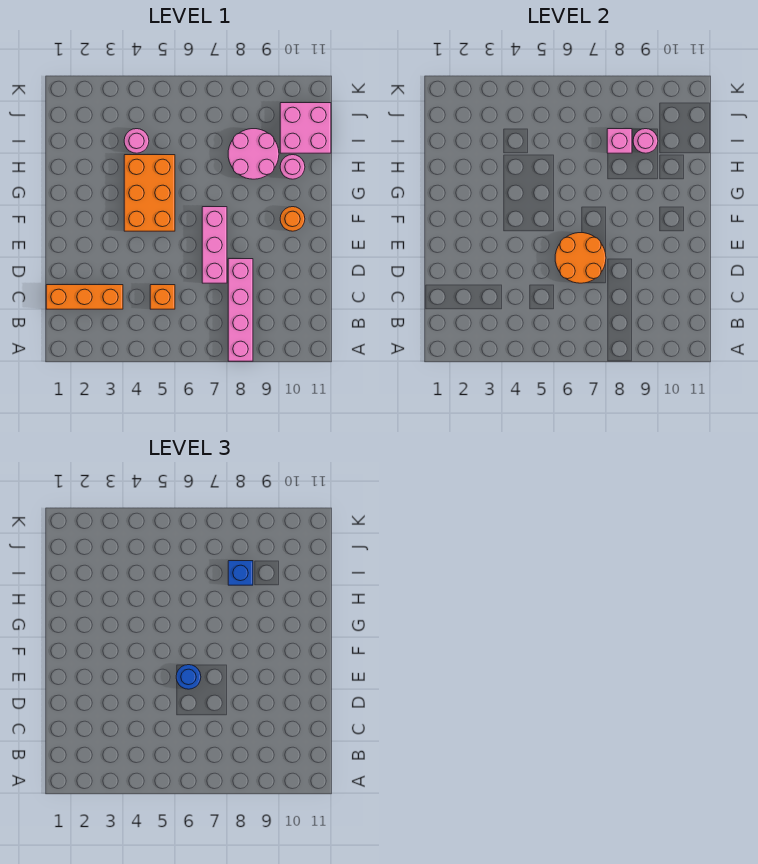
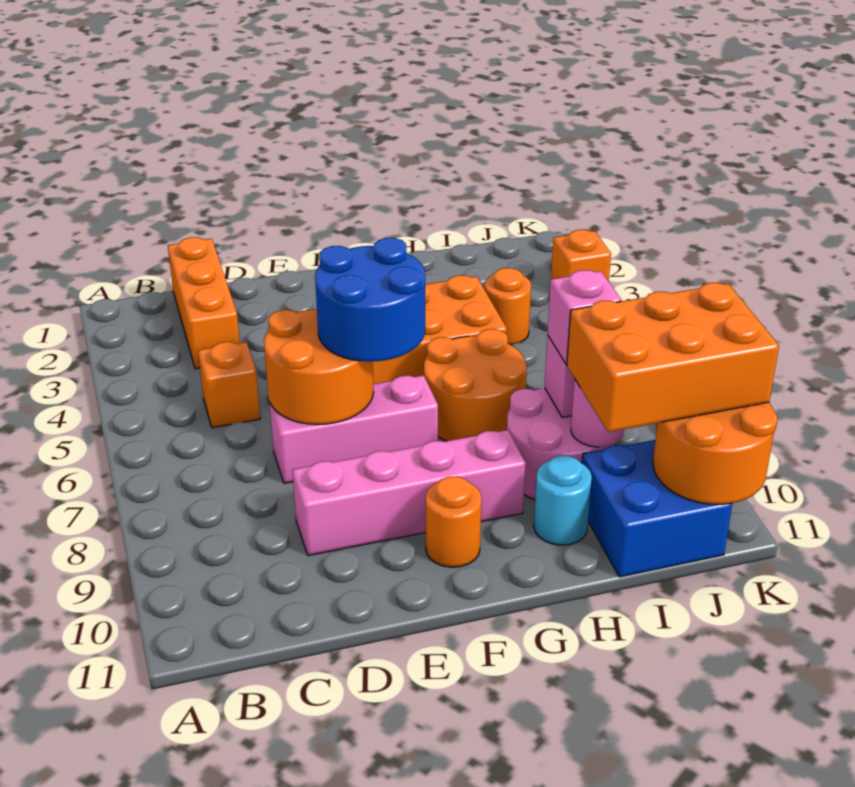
pink 1x4 brick [228,259,253,361] -> pink 1x4 brick moved to [292,430,526,556]
blue 1x1 round brick [176,665,201,689] -> blue 2x2 round brick [315,238,425,362]
none -> orange 2x2 round brick [424,329,527,441]
pink 1x1 round brick [280,155,305,179] -> cyan 1x1 round brick [534,456,592,545]
pink 1x1 round brick [124,129,149,153] -> orange 1x1 round brick [485,268,531,345]
blue 1x1 brick [228,561,253,585] -> pink 1x1 brick [547,270,621,364]
none -> orange 2x3 brick [567,283,779,432]
pink 2x2 brick [280,103,331,153] -> blue 2x2 brick [582,440,732,577]
none -> orange 2x2 round brick [653,402,778,504]
none -> orange 1x1 brick [551,230,611,281]

